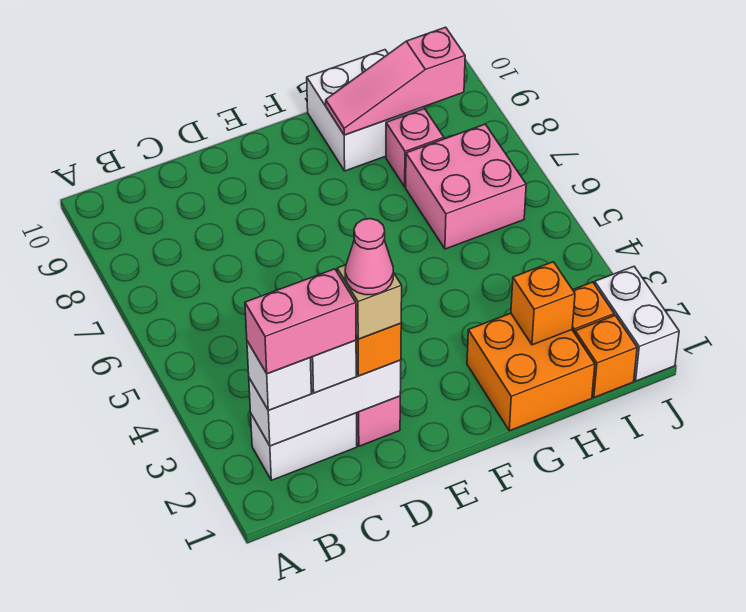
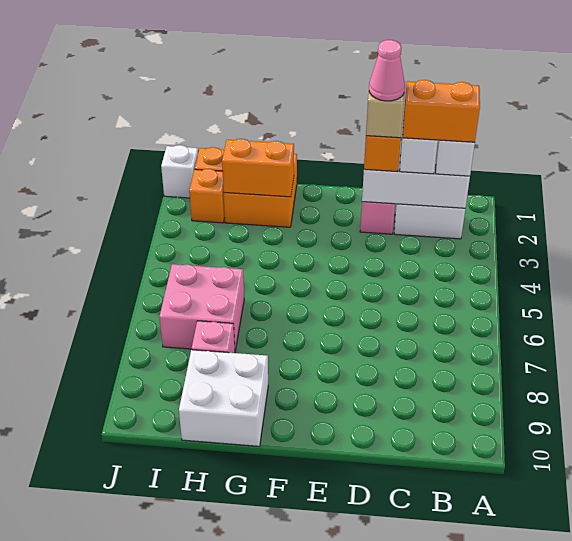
pink 1x2 brick [245,269,356,374] -> orange 1x2 brick [403,80,480,142]
pink 1x3 slope [326,27,465,135] -> none
orange 1x1 brick [511,262,575,345] -> orange 1x2 brick [222,139,294,197]
white 1x2 brick [595,267,679,381] -> white 1x1 brick [161,145,198,198]

